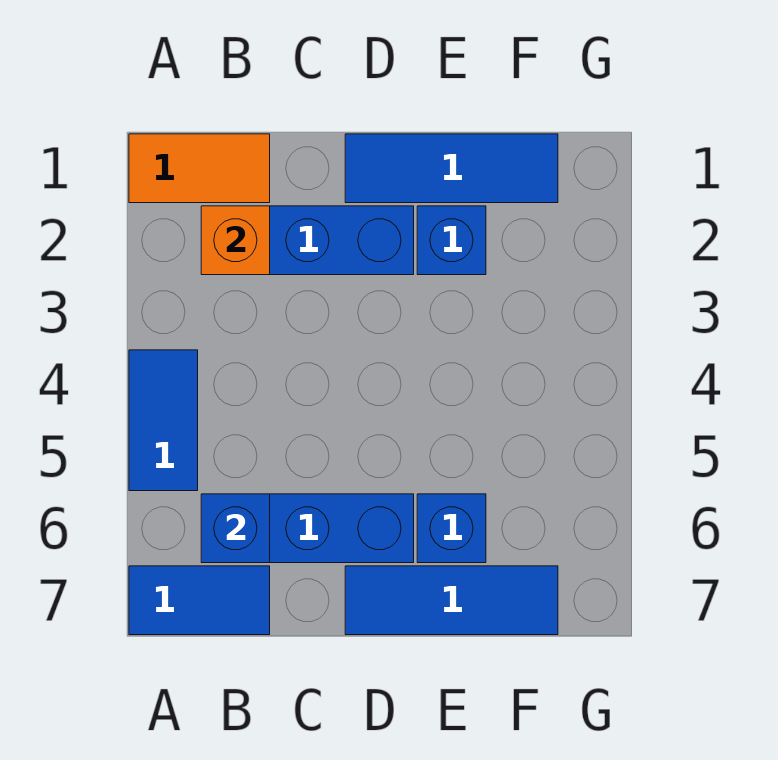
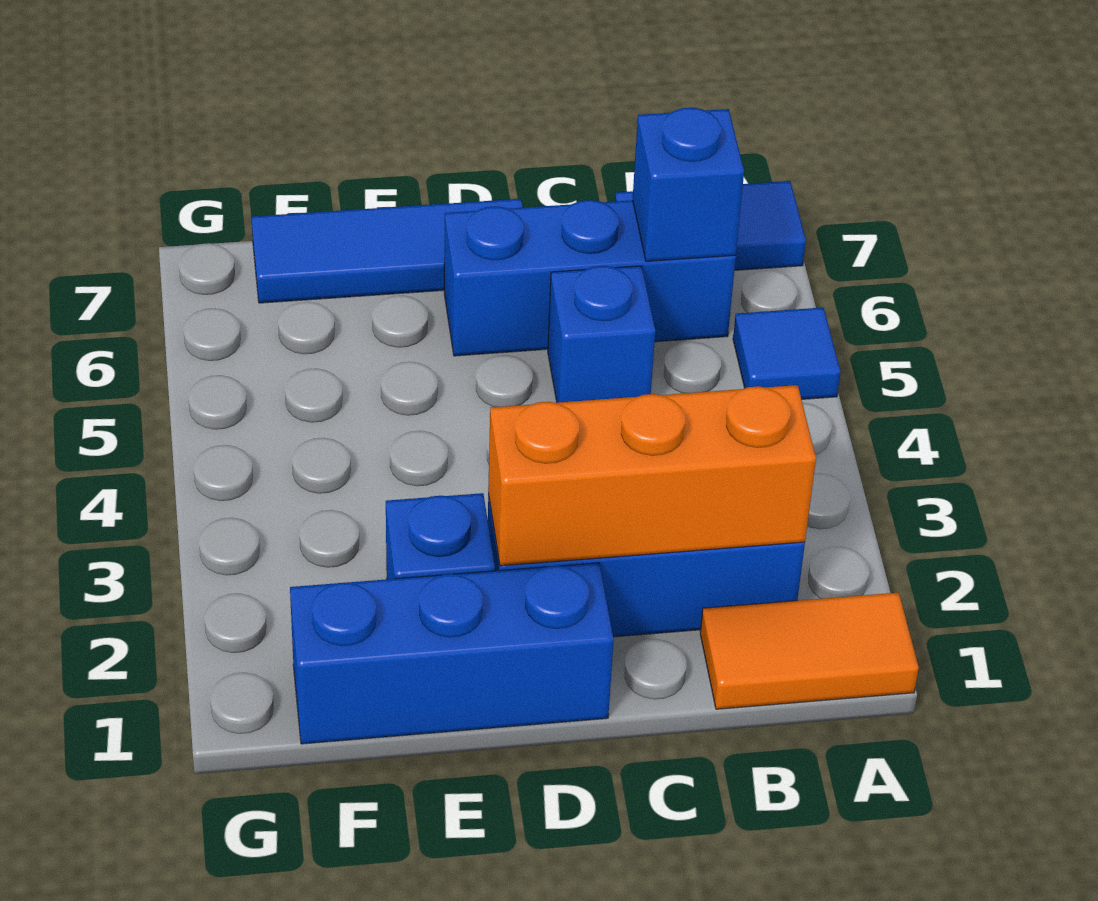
blue 1x2 tile [129,350,198,491] -> blue 1x1 tile [733,307,841,399]
orange 1x1 brick [201,206,270,275] -> orange 1x3 brick [488,385,816,566]
blue 1x3 tile [345,134,558,203] -> blue 1x3 brick [290,563,614,744]
blue 1x1 brick [417,494,486,563] -> blue 1x1 brick moved to [548,266,655,403]

